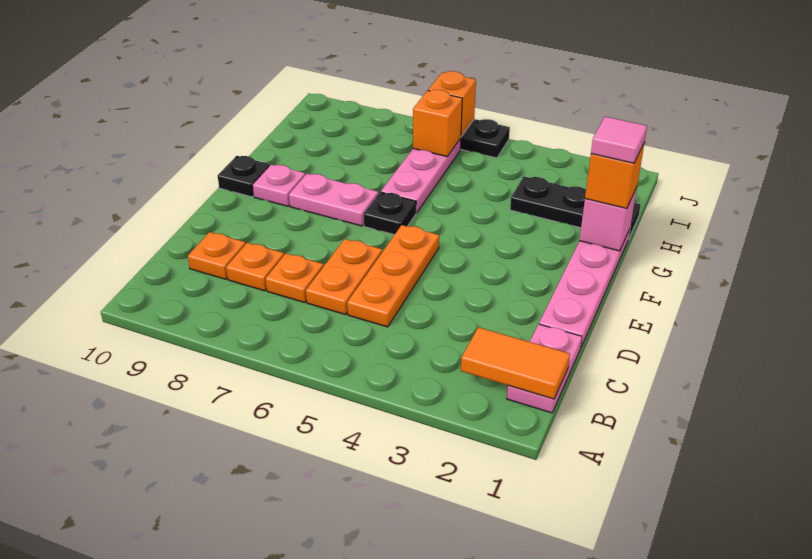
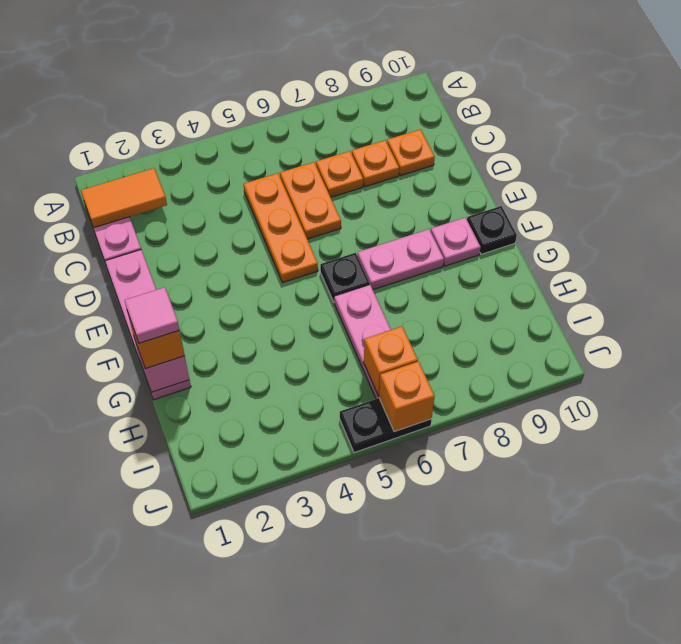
black 1x3 plate [510,177,640,239] -> none

